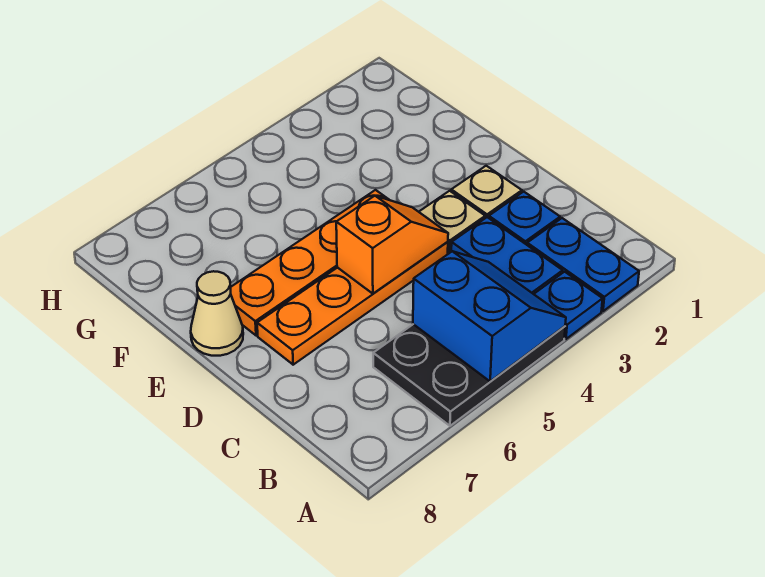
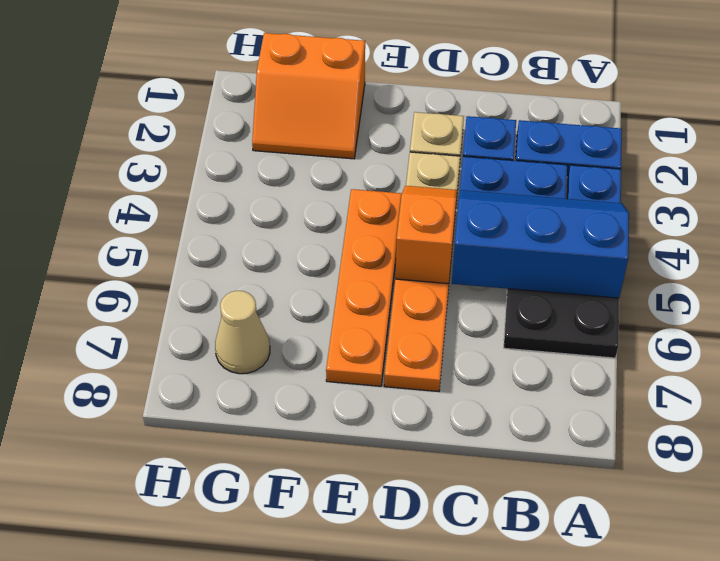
blue 2x2 slope [413,251,566,381] -> blue 2x3 slope [452,190,629,298]
tan 1x1 cone [191,271,243,356] -> tan 1x1 cone moved to [215,291,270,374]
none -> orange 2x2 slope [252,33,365,159]

